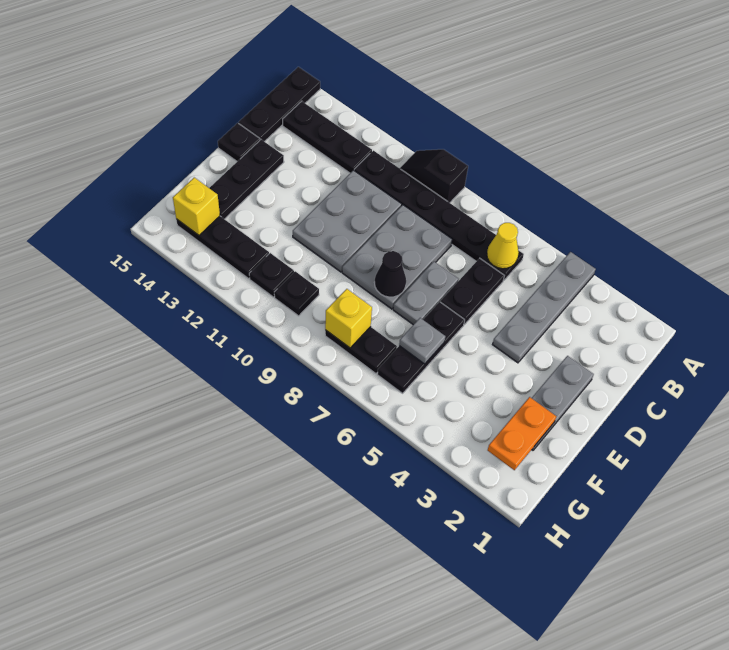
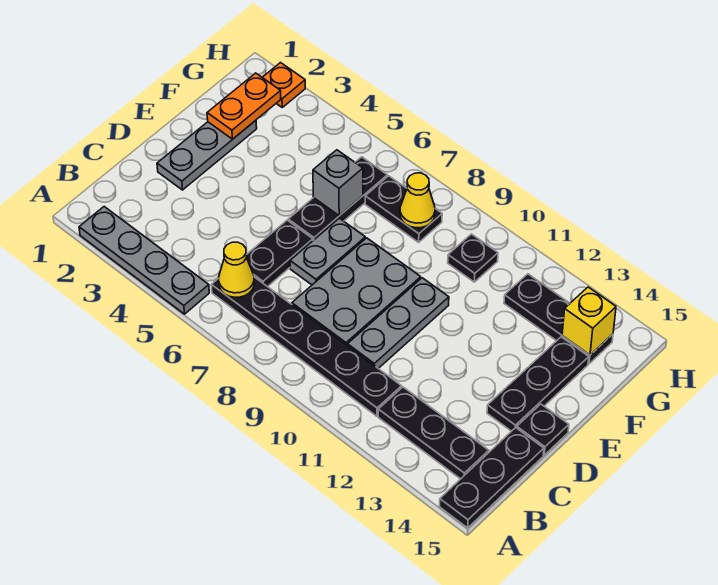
grey 1x4 plate [493,252,596,363] -> grey 1x4 plate turned to [79,207,209,314]
black 1x2 slope [400,149,468,203] -> none
grey 2x3 plate [293,170,402,272] -> grey 1x3 plate [347,278,449,368]
black 1x1 cone [374,251,406,297] -> none
grey 1x1 plate [399,318,445,364] -> grey 1x1 brick [313,150,363,216]
yellow 1x1 brick [325,289,372,348] -> yellow 1x1 cone [400,173,435,228]
black 1x1 plate [249,253,294,297] -> none
none -> orange 1x1 plate [262,63,305,107]

